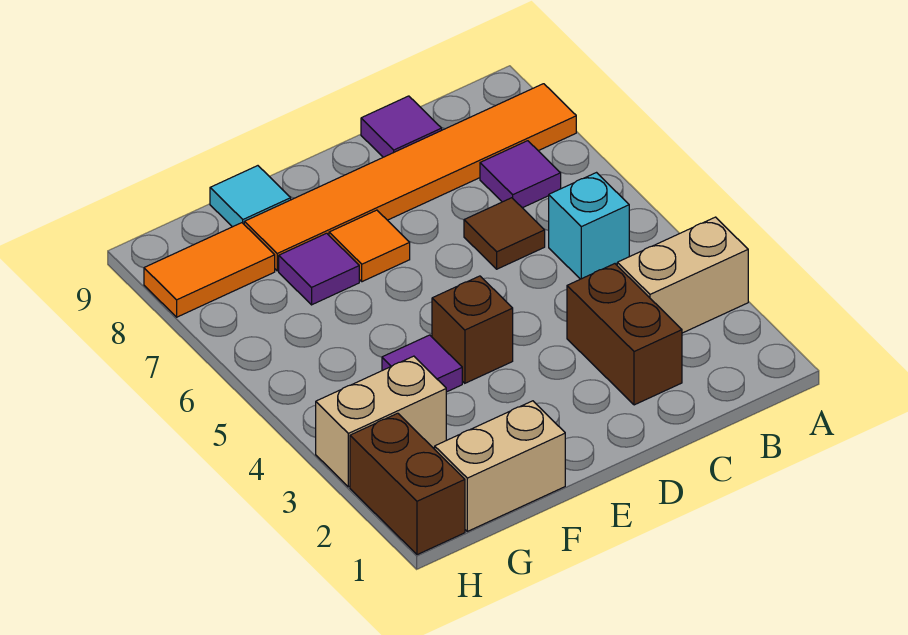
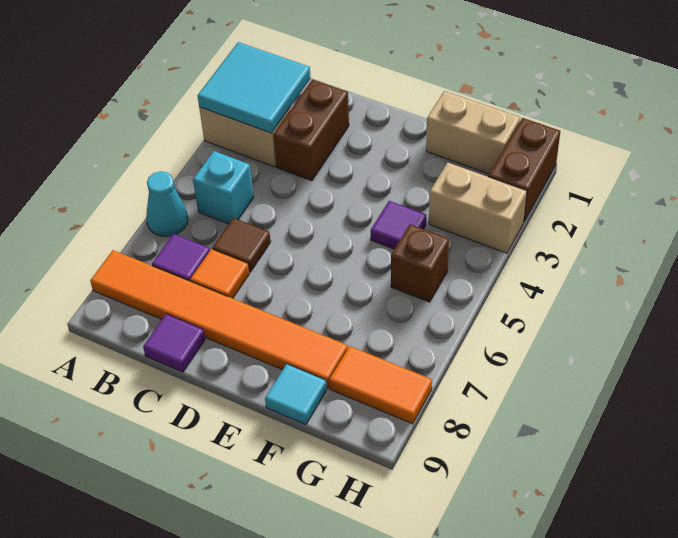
none -> cyan 2x2 tile [198,42,311,133]
none -> cyan 1x1 cone [146,171,188,236]
brown 1x1 brick [432,276,513,383] -> brown 1x1 brick moved to [391,224,449,302]
orange 1x1 tile [329,210,410,282] -> orange 1x1 tile moved to [190,249,249,298]
purple 1x1 tile [279,233,359,305] -> none

